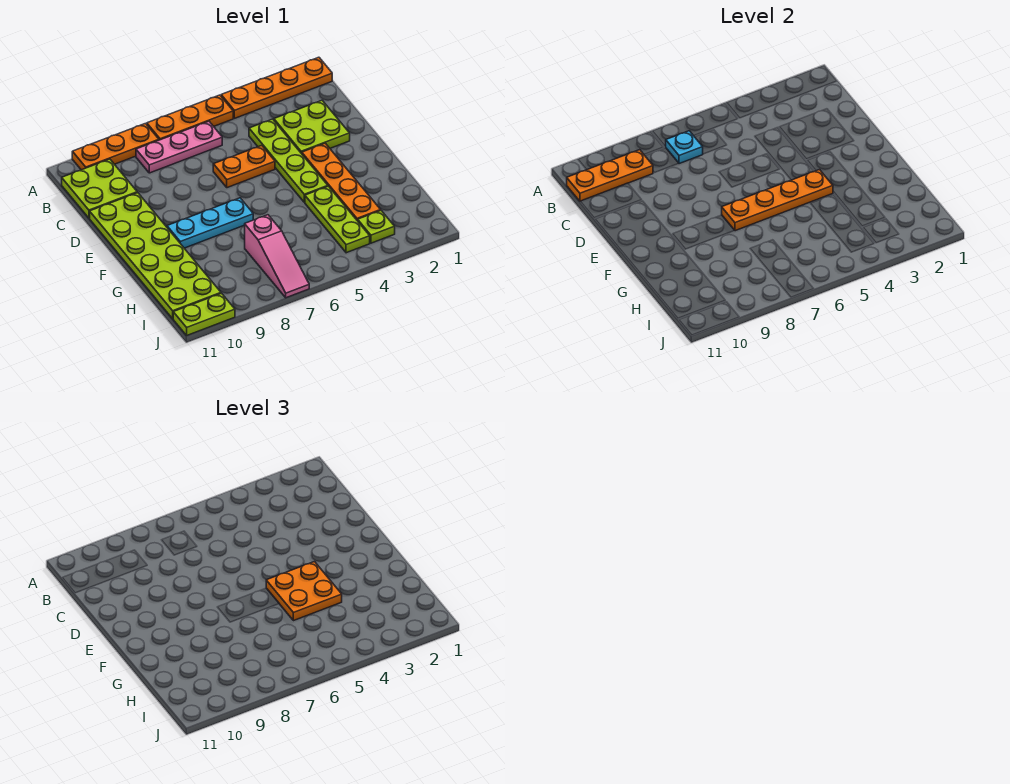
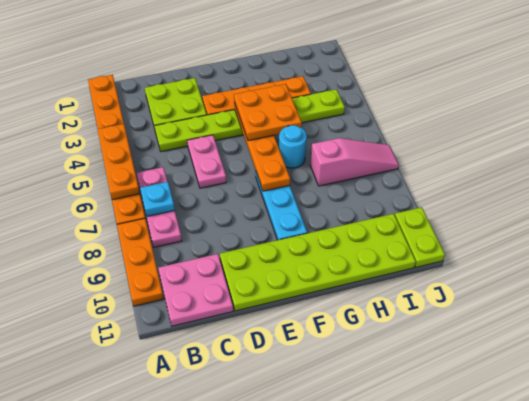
orange 1x3 plate [567,150,653,201] -> orange 1x3 plate moved to [98,124,140,200]
lime 2x2 plate [62,159,137,218] -> pink 2x2 plate [158,254,233,326]
orange 1x2 plate [213,145,275,188] -> pink 1x2 plate [187,135,226,188]
none -> cyan 1x1 round brick [279,125,307,168]
lime 1x1 plate [358,211,395,243] -> none

